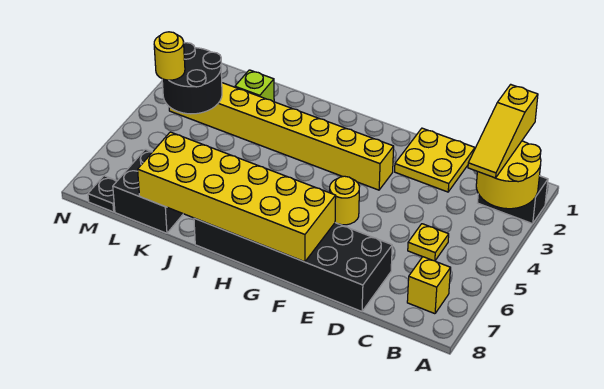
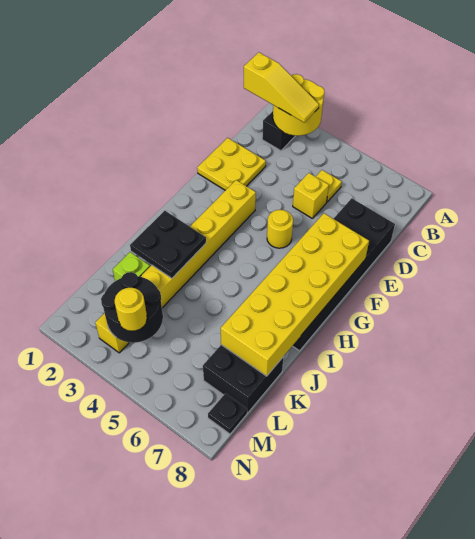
yellow 1x1 brick [407,257,451,314] -> yellow 1x1 brick moved to [293,173,329,218]
none -> black 2x2 plate [130,211,206,278]

